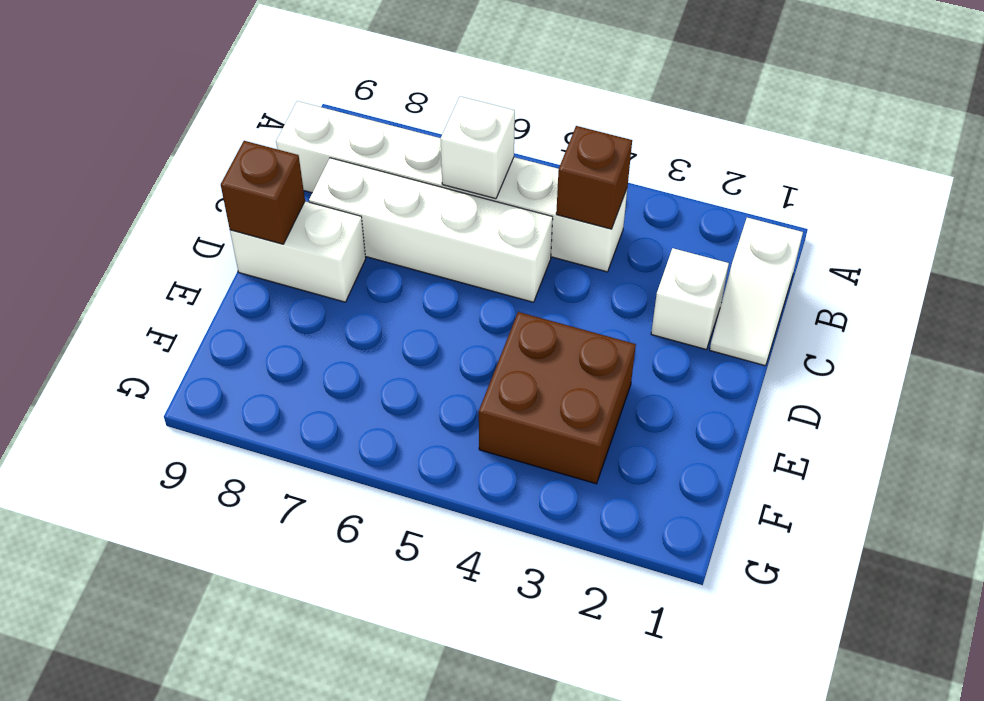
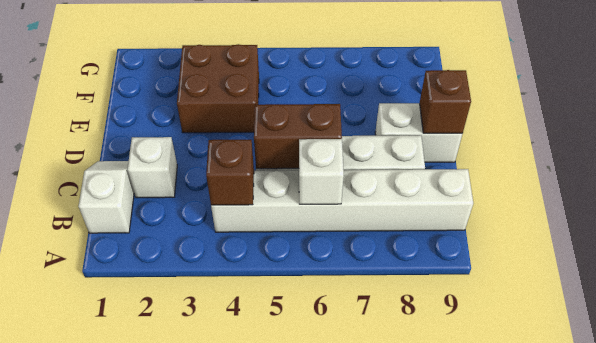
none -> brown 1x2 brick [254,104,342,169]

